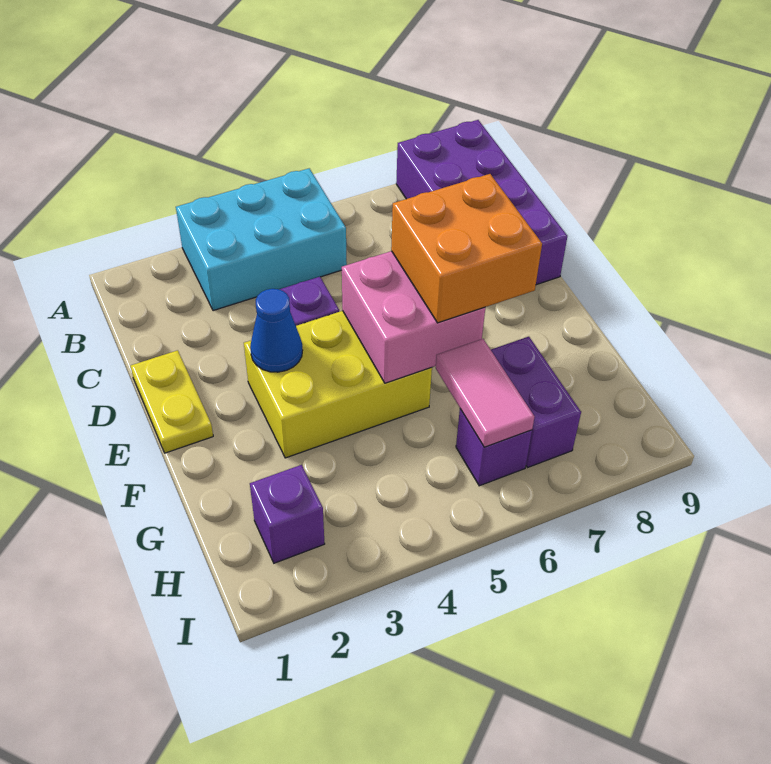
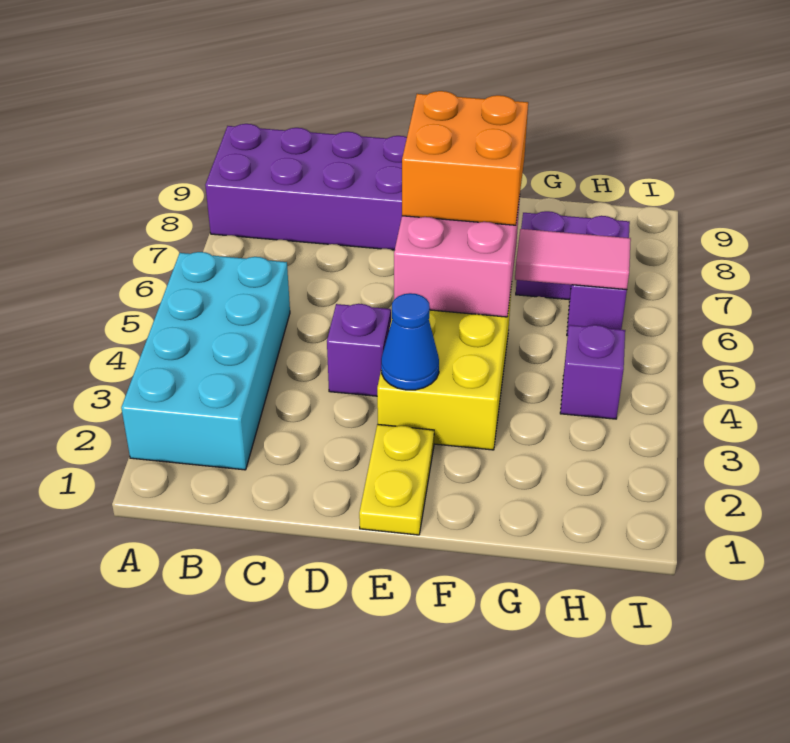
cyan 2x3 brick [176,168,347,311] -> cyan 2x4 brick [121,252,290,470]
yellow 1x2 plate [131,350,213,453] -> yellow 1x2 plate turned to [359,424,434,535]
purple 1x1 brick [250,465,325,563] -> purple 1x1 brick moved to [560,325,625,419]

